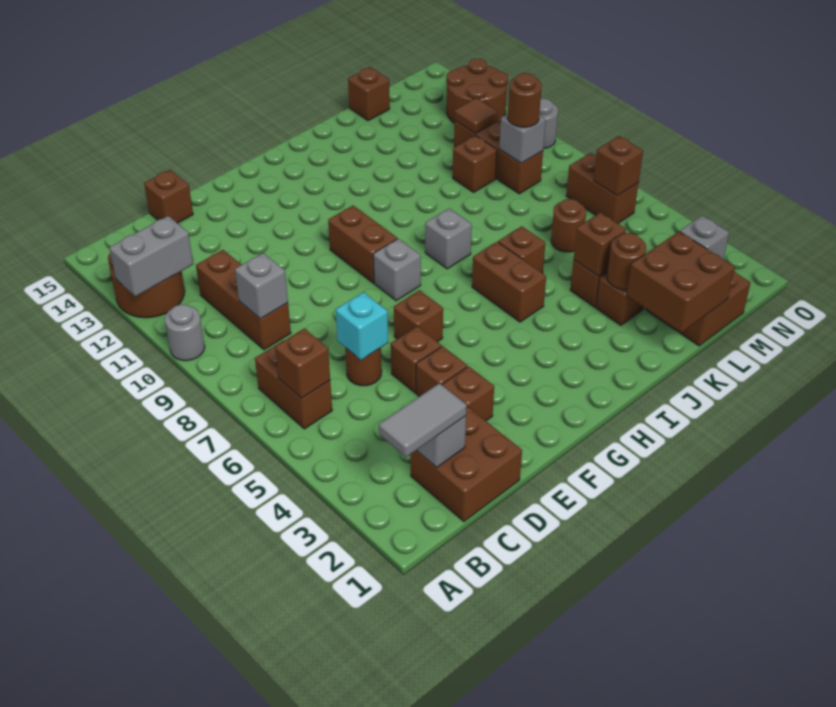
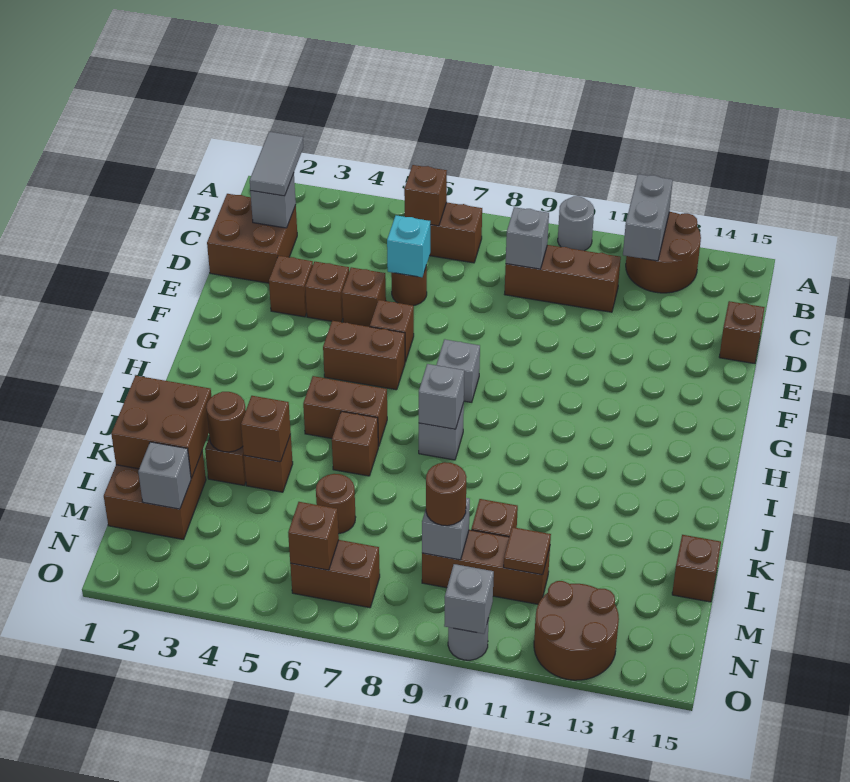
brown 1x2 brick [328,206,397,283] -> brown 1x2 brick moved to [323,321,405,390]
none -> grey 1x1 brick [419,364,464,429]
none -> grey 1x1 brick [444,564,494,634]

